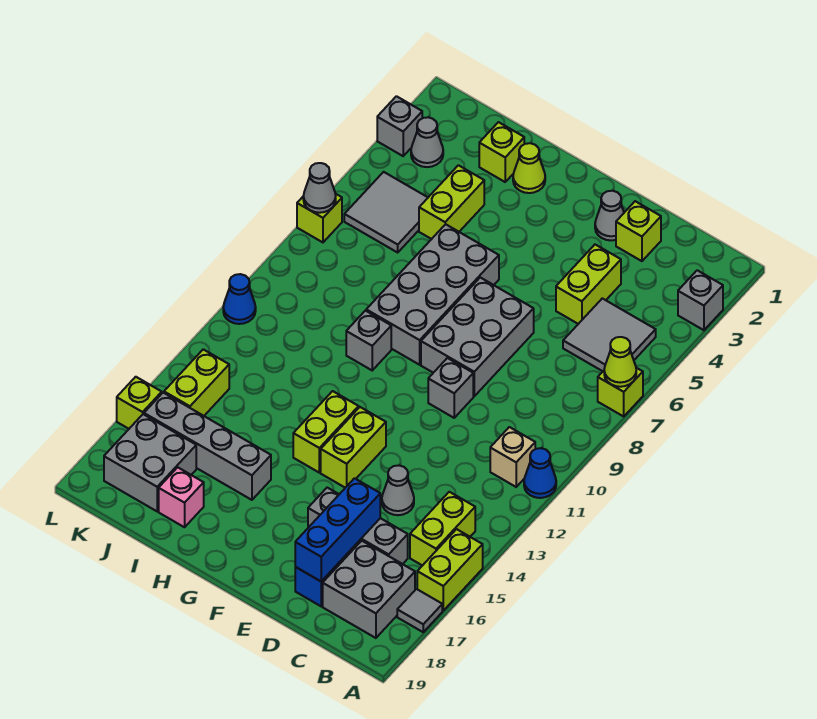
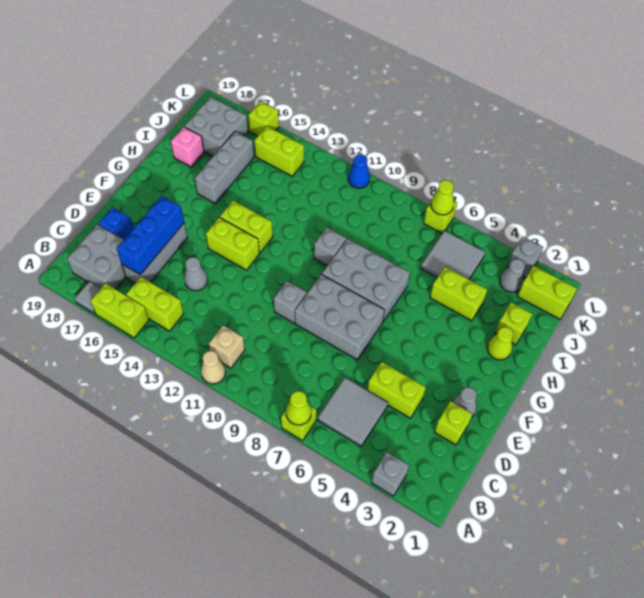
blue 1x1 cone [524,448,556,498] -> tan 1x1 cone [201,351,226,384]
blue 1x3 brick [295,478,380,581] -> blue 1x3 brick turned to [117,196,184,275]
grey 2x4 brick [366,224,499,365] -> grey 2x3 brick [322,239,410,321]
grey 1x4 brick [144,393,271,500] -> grey 1x3 brick [195,131,254,204]
none -> lime 1x2 brick [517,266,577,319]
grey 1x1 cone [303,163,336,213] -> lime 1x1 cone [431,180,454,215]

